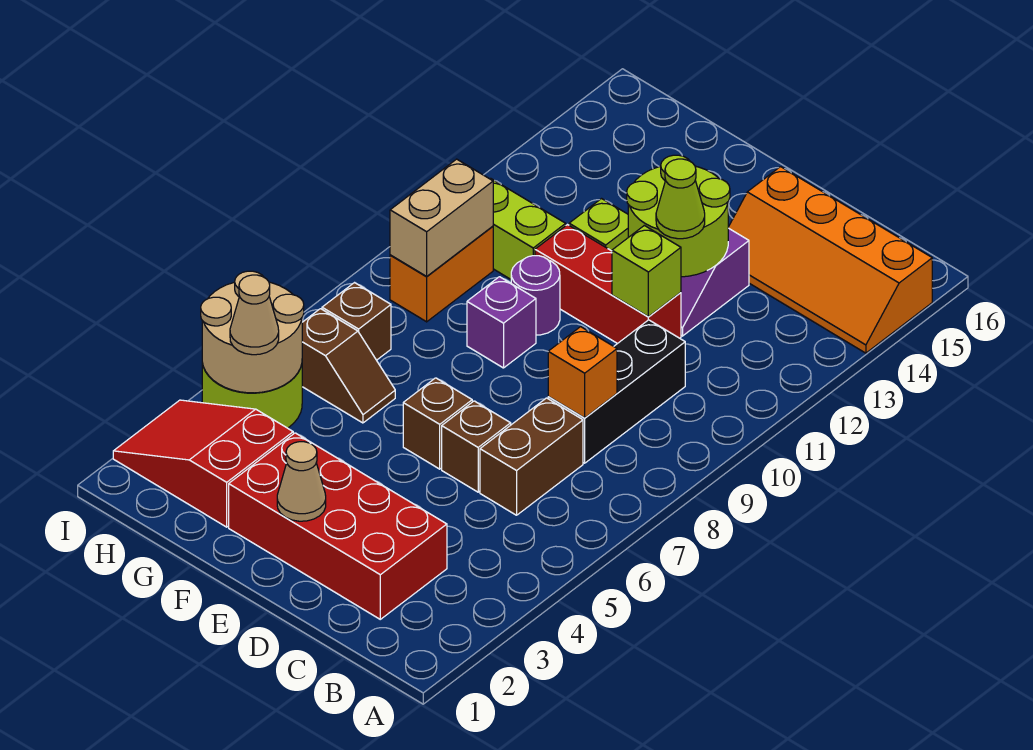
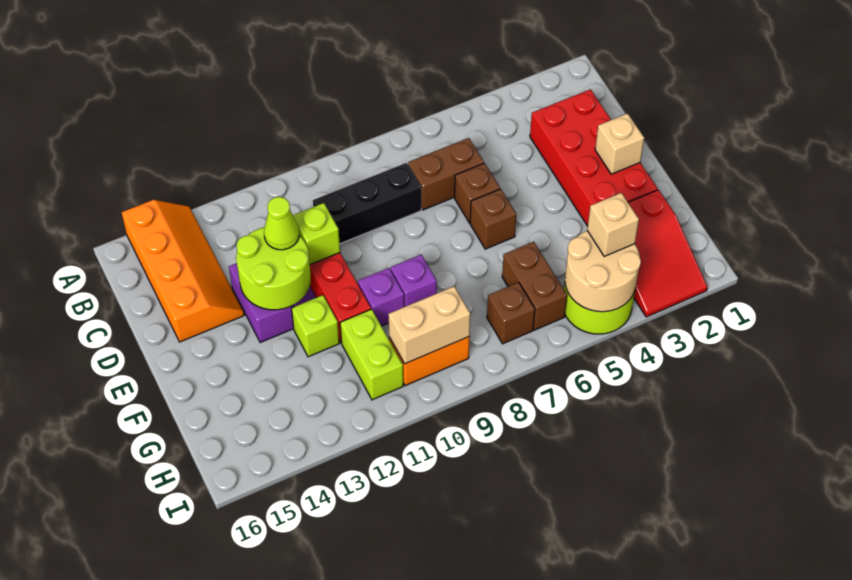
orange 1x1 brick [548,327,617,418] -> none
tan 1x1 cone [277,442,326,521] -> tan 1x1 brick [595,113,644,174]
purple 1x1 round brick [511,256,560,335] -> purple 1x1 brick [358,268,404,326]
brown 1x2 slope [302,309,395,423] -> brown 1x2 brick [502,242,567,330]
tan 1x1 cone [230,275,279,355] -> tan 1x1 brick [587,193,639,256]

